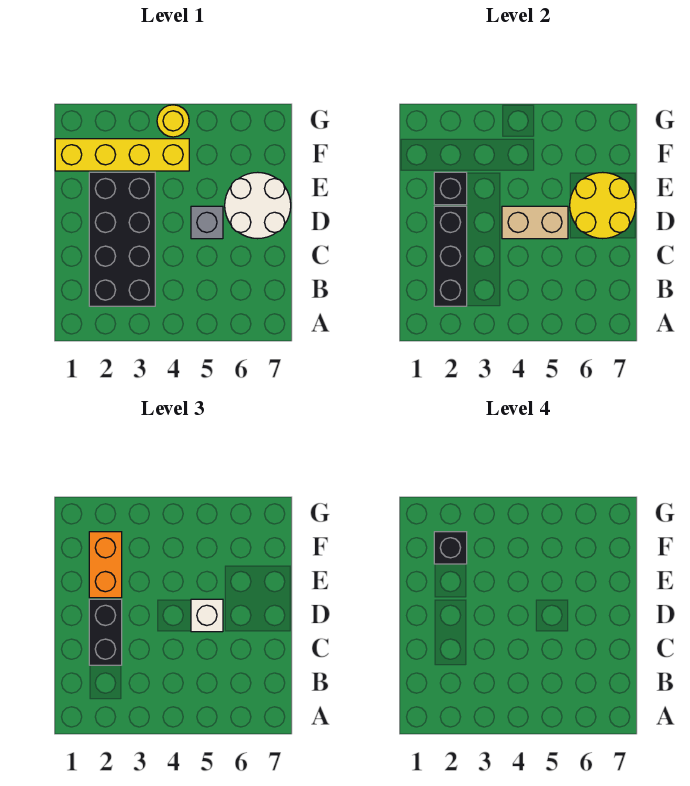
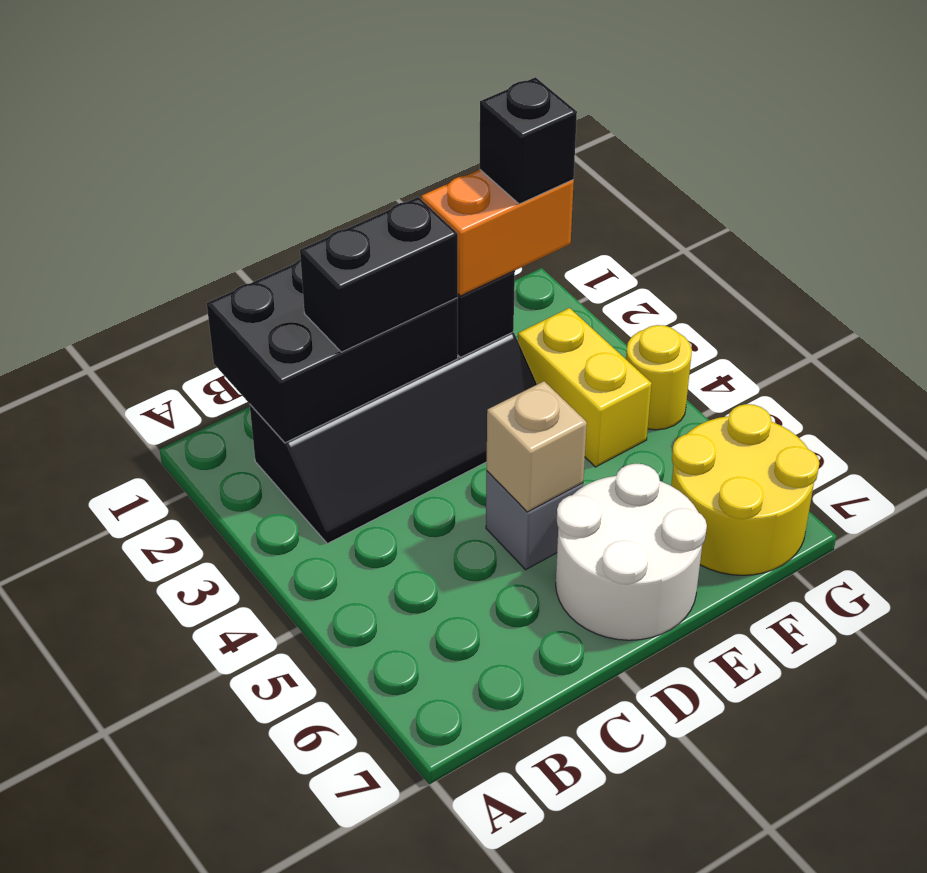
black 2x4 brick [89,172,155,306] -> black 2x4 slope [250,332,537,544]
black 1x3 brick [434,206,467,306] -> black 2x3 brick [207,259,458,443]
tan 1x2 brick [502,206,568,239] -> tan 1x1 brick [487,381,587,512]
white 1x1 brick [191,599,223,632] -> none
yellow 2x2 round brick [570,172,636,239] -> yellow 2x2 round brick moved to [671,404,819,575]
yellow 1x4 brick [55,139,189,171] -> yellow 1x2 brick [518,308,652,467]

